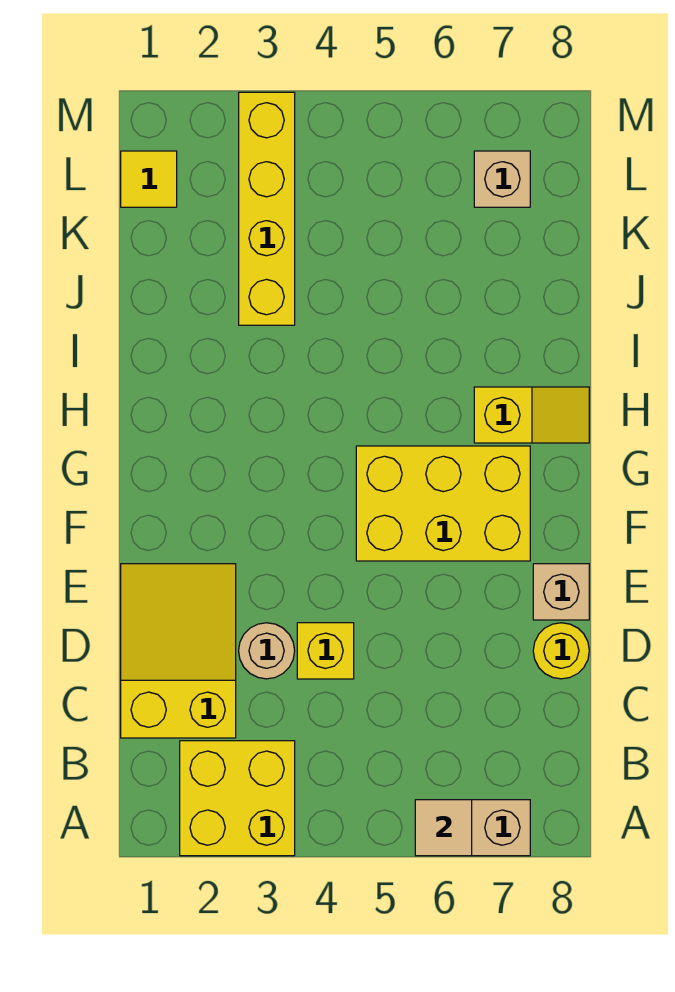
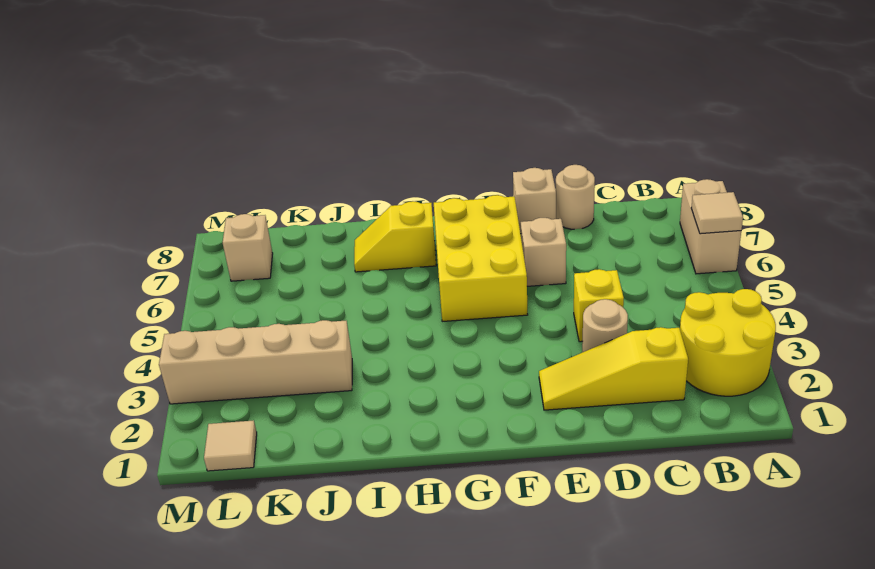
yellow 2x2 brick [180,741,295,856] -> yellow 2x2 round brick [680,289,776,396]
yellow 2x3 slope [121,564,236,738] -> yellow 1x3 slope [539,327,688,410]
yellow 1x1 round brick [533,623,589,679] -> tan 1x1 round brick [556,165,595,229]
none -> tan 1x1 brick [521,218,566,286]
yellow 1x2 slope [474,387,589,443] -> yellow 1x2 slope turned to [354,201,436,272]
yellow 1x4 brick [239,92,295,325] -> tan 1x4 brick [159,320,352,404]
yellow 1x1 tile [121,151,177,207] -> tan 1x1 tile [204,420,257,471]

